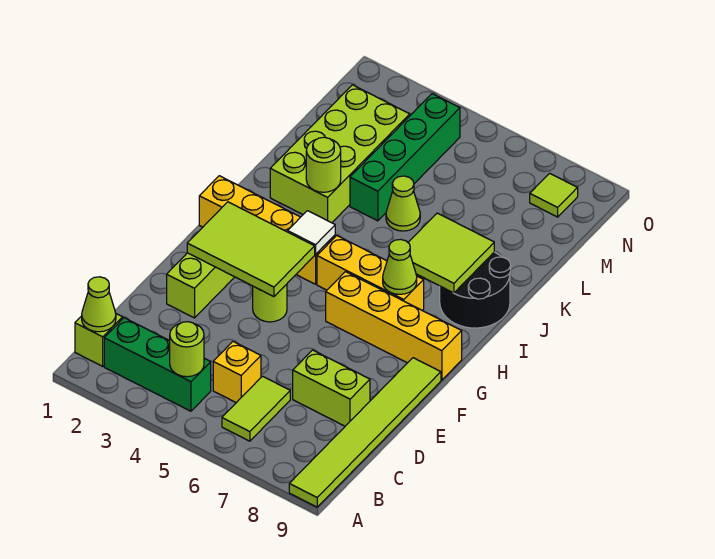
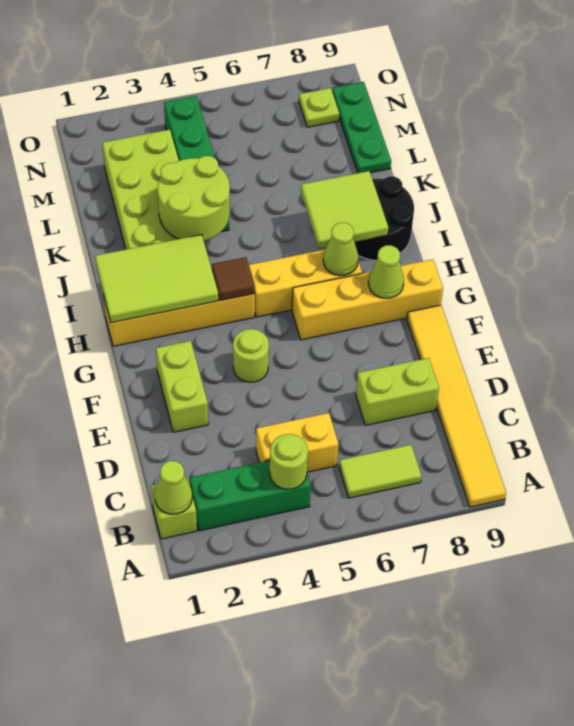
lime 1x6 tile [289,358,441,507] -> yellow 1x6 tile [407,305,506,507]
lime 1x2 tile [222,376,290,441] -> lime 1x2 tile turned to [339,445,421,498]
yellow 1x1 brick [213,341,261,403] -> yellow 1x2 brick [256,413,339,472]
lime 2x3 tile [187,202,315,297] -> lime 2x3 tile moved to [95,235,219,323]
white 1x1 tile [288,211,335,254] -> brown 1x1 tile [212,257,255,301]
lime 1x1 round brick [306,137,341,192] -> lime 2x2 round brick [158,156,230,241]
lime 1x1 cone [386,176,420,231] -> lime 1x1 cone moved to [368,245,404,298]
none -> green 1x3 plate [332,82,391,173]
lime 1x1 tile [530,173,578,217] -> lime 1x1 plate [299,88,339,127]

